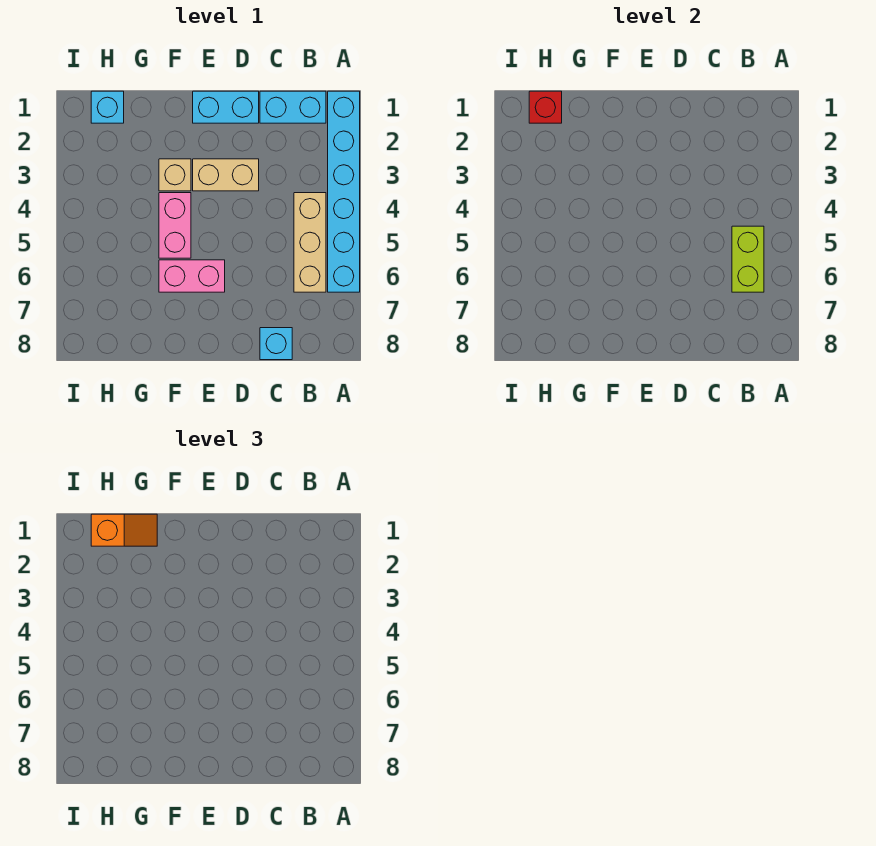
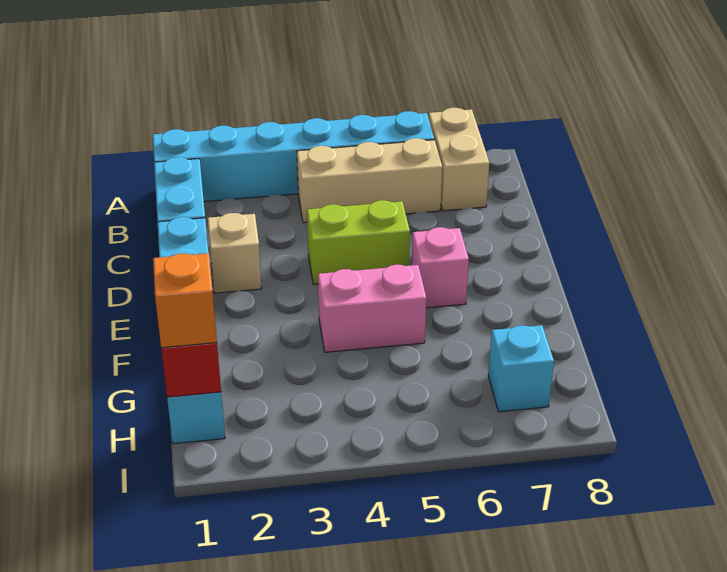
lime 1x2 brick [732,226,764,292] -> lime 1x2 brick moved to [307,200,410,284]
cyan 1x1 brick [260,328,292,360] -> cyan 1x1 brick moved to [488,325,554,412]
tan 1x2 brick [193,159,259,191] -> tan 1x2 brick moved to [429,108,489,211]
pink 1x2 brick [159,260,225,292] -> pink 1x1 brick [412,227,469,308]
tan 1x1 brick [159,159,191,191] -> tan 1x1 brick moved to [208,213,262,293]

